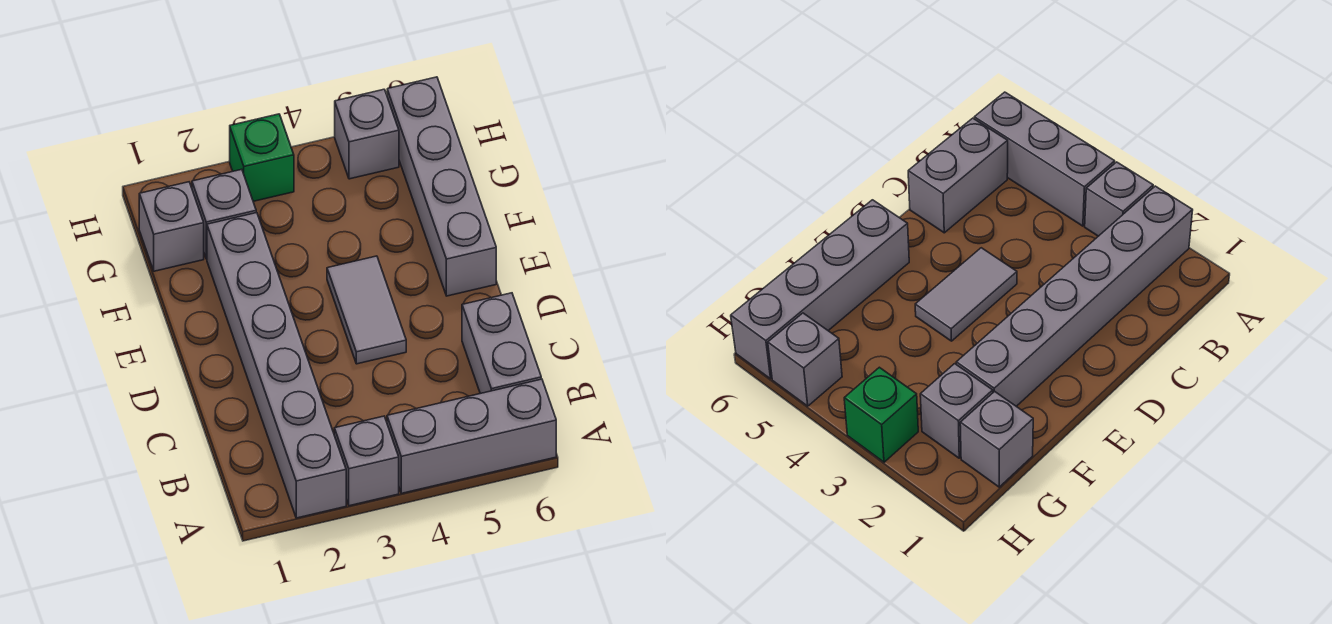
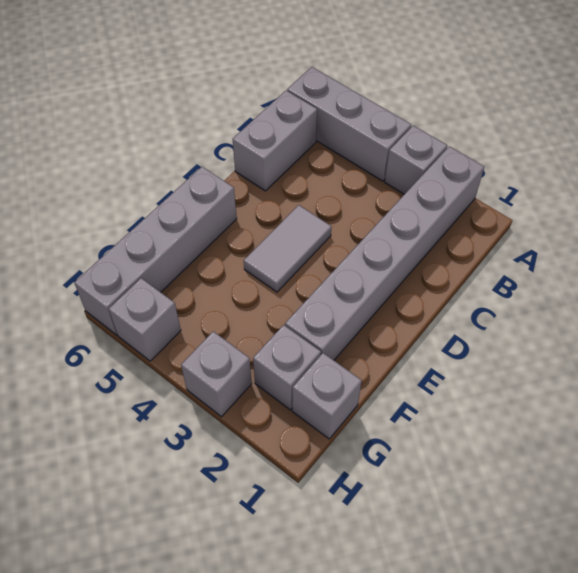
green 1x1 brick [230,114,294,201] -> grey 1x1 brick [181,331,252,417]

